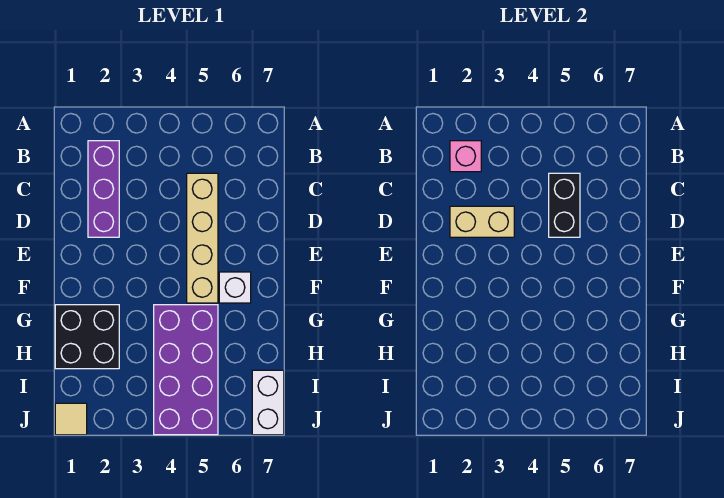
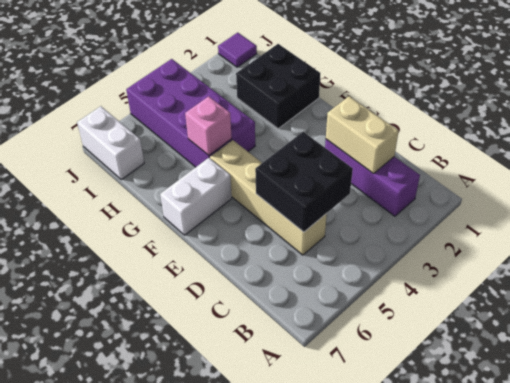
pink 1x1 brick [450,141,481,172] -> pink 1x1 brick moved to [185,96,232,155]
black 1x2 brick [549,173,580,237] -> black 2x2 brick [255,132,353,232]
tan 1x2 brick [450,206,514,237] -> tan 1x2 brick turned to [326,96,399,174]
white 1x1 brick [219,272,251,303] -> white 1x2 brick [160,158,232,235]
tan 1x1 tile [55,403,87,435] -> purple 1x1 tile [218,33,257,67]

